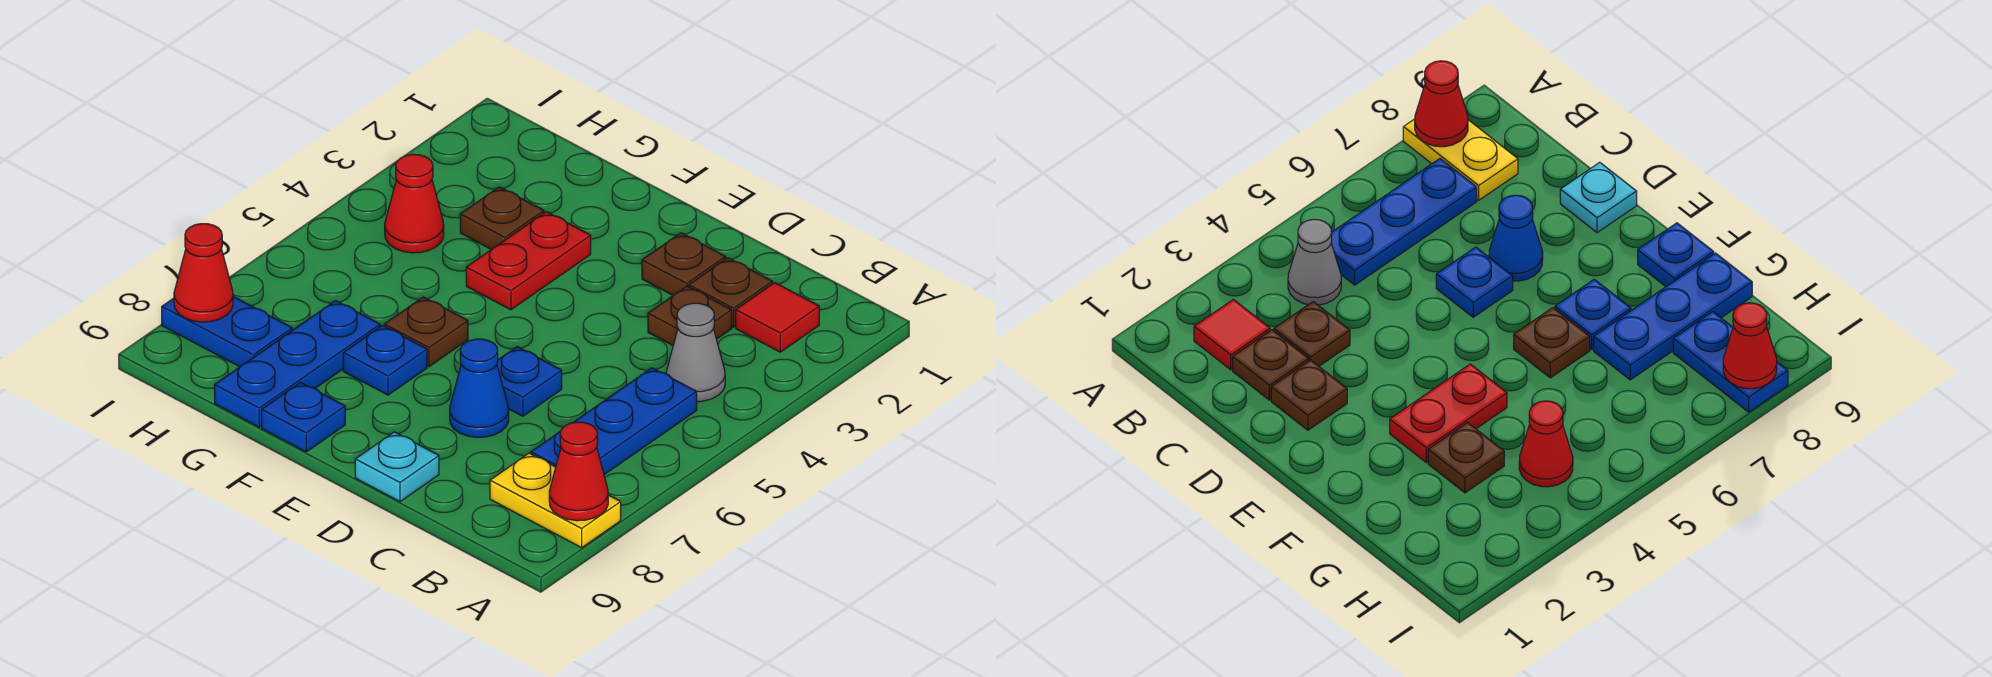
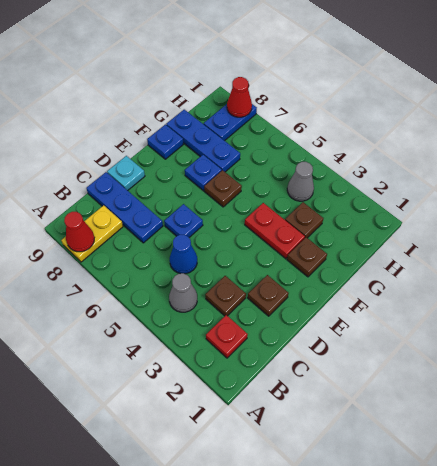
red 1x1 tile [736,283,819,352] -> red 1x1 plate [206,315,248,358]
blue 1x3 plate [531,368,697,475] -> blue 1x3 plate moved to [86,172,163,243]
brown 1x1 plate [689,258,772,327] -> brown 1x1 plate moved to [287,237,327,277]
blue 1x1 cone [450,339,509,437] -> blue 1x1 cone moved to [170,235,197,274]
red 1x1 cone [385,154,444,253] -> grey 1x1 cone [287,162,314,201]

